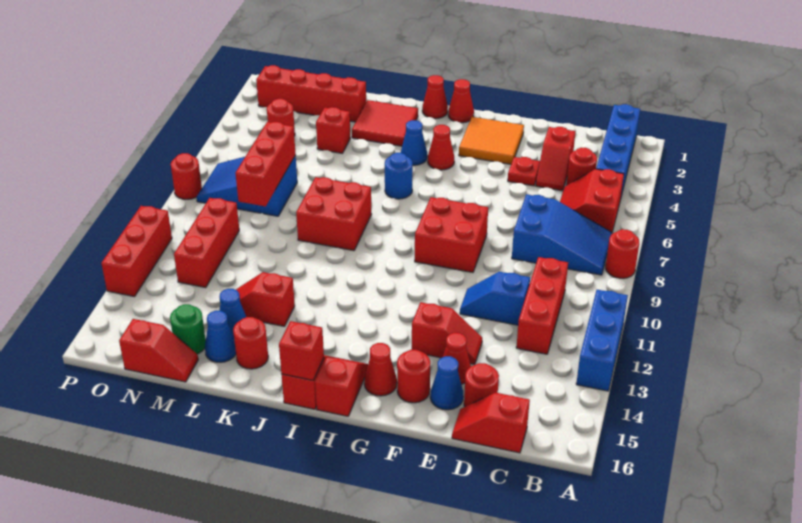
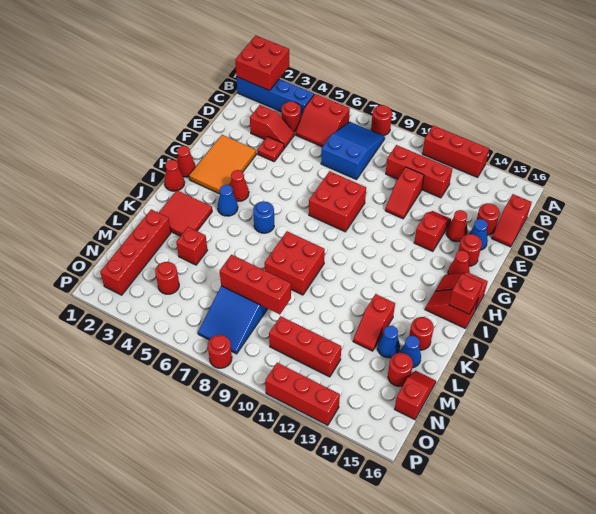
none -> red 2x2 brick [235,35,289,90]
blue 1x3 brick [576,290,628,391] -> red 1x3 brick [422,125,489,177]
blue 1x2 slope [460,272,530,325] -> red 1x2 slope [385,167,424,219]
orange 2x2 tile [459,117,524,164] -> orange 2x3 tile [189,135,256,194]
green 1x1 round brick [170,304,206,354] -> red 1x1 round brick [388,353,413,386]

